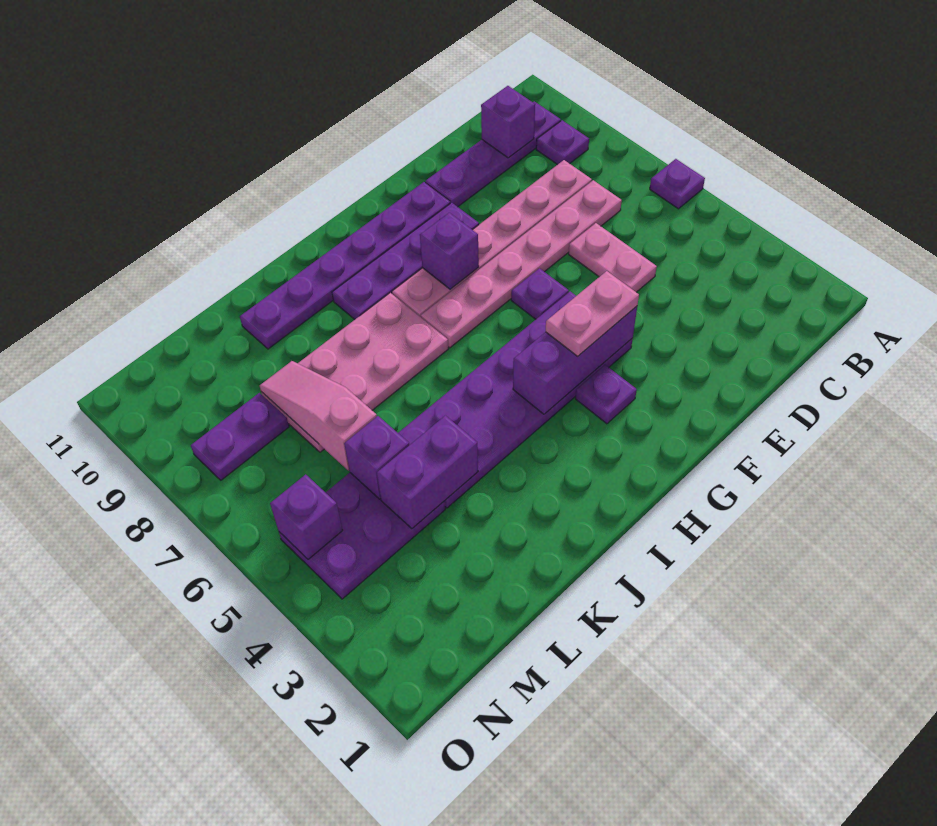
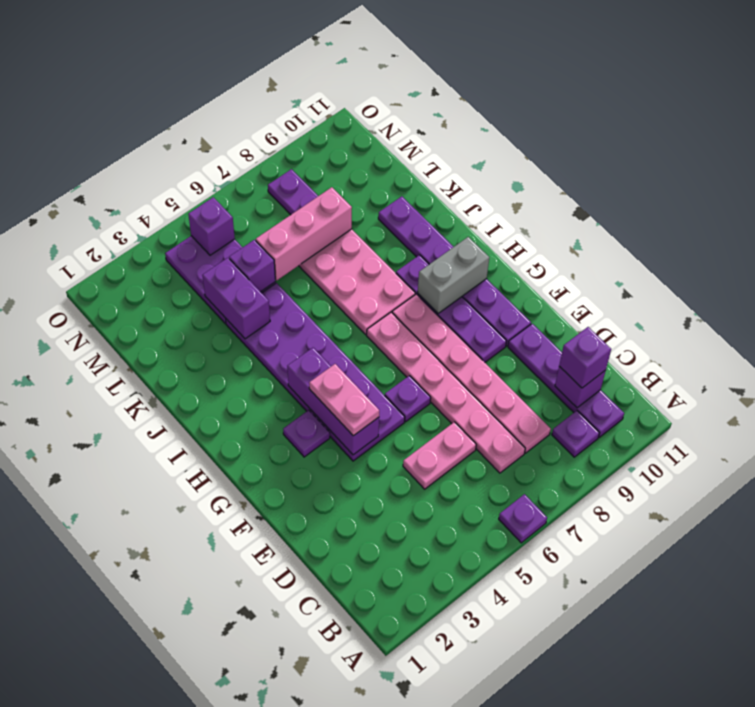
purple 1x1 brick [420,213,479,289] -> purple 1x1 brick moved to [559,327,611,388]
none -> grey 1x2 brick [418,237,489,314]
pink 1x3 slope [260,361,377,470] -> pink 1x3 brick [256,187,352,280]

